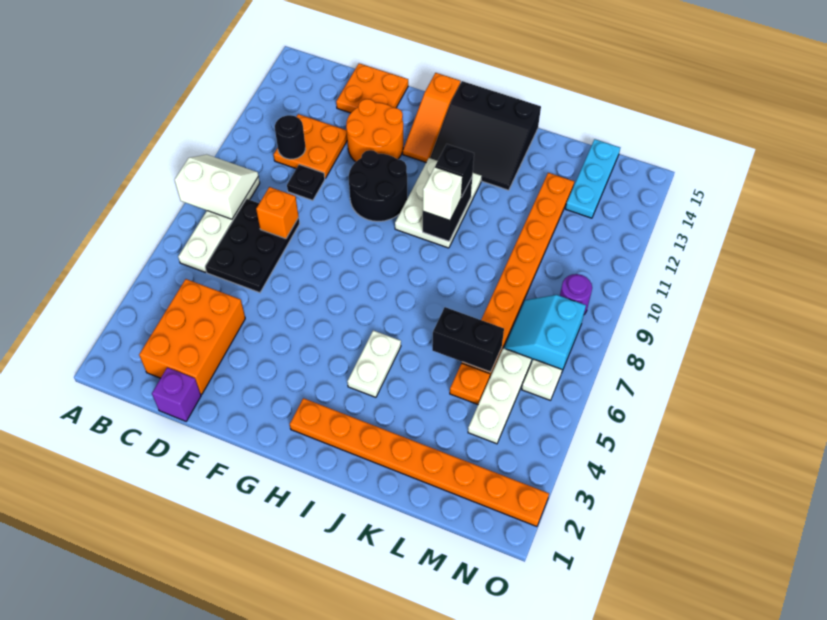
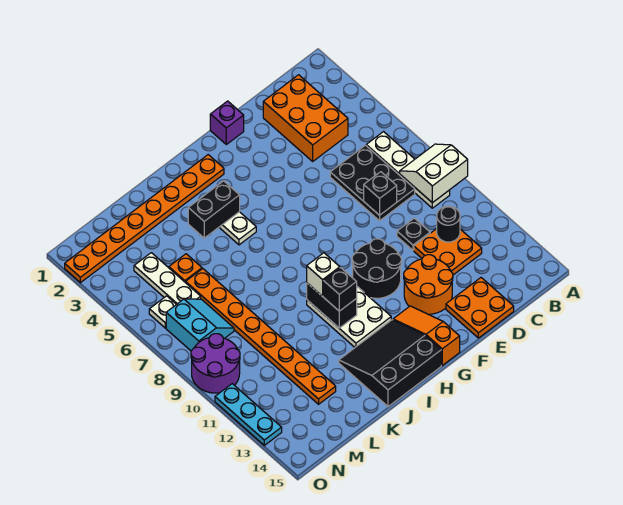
white 2x2 slope [174,155,258,219] -> white 2x2 slope turned to [400,144,468,203]
purple 1x1 brick [152,367,201,421] -> purple 1x1 brick moved to [210,101,244,144]
orange 1x1 brick [256,187,299,239] -> black 1x1 brick [364,172,397,215]
black 1x2 brick [432,307,504,372] -> black 1x2 brick moved to [188,181,240,238]
cyan 1x3 plate [566,139,620,218] -> cyan 1x3 plate moved to [215,384,282,445]
purple 1x1 round brick [560,274,592,314] -> purple 2x2 round brick [191,334,240,393]

